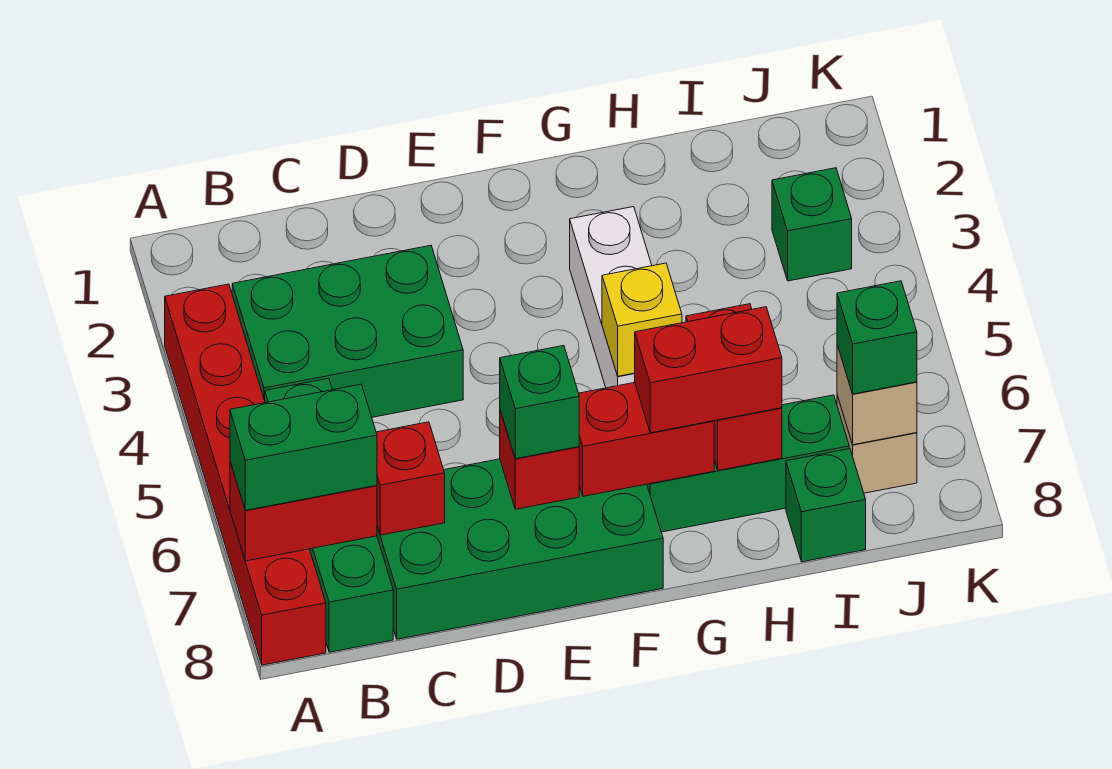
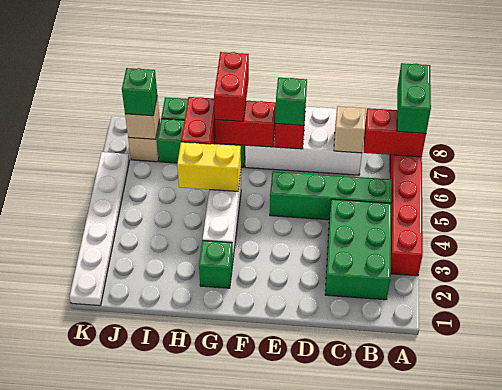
green 1x2 brick [230,384,377,510] -> green 1x2 brick turned to [397,63,431,133]
green 2x3 brick [232,245,463,417] -> green 2x3 brick turned to [325,199,391,300]
green 1x4 brick [265,378,393,652] -> green 1x4 brick turned to [270,171,392,220]
green 2x4 brick [377,459,663,639] -> white 2x4 brick [245,107,362,175]
red 1x1 brick [376,422,445,535] -> tan 1x1 brick [334,106,366,153]
yellow 1x1 brick [602,263,682,376] -> yellow 1x2 brick [177,142,241,191]
red 1x2 brick [634,307,782,433] -> red 1x2 brick turned to [214,52,249,121]
green 1x1 brick [772,168,852,281] -> green 1x1 brick moved to [199,240,233,288]
none -> white 1x6 plate [69,152,129,306]

